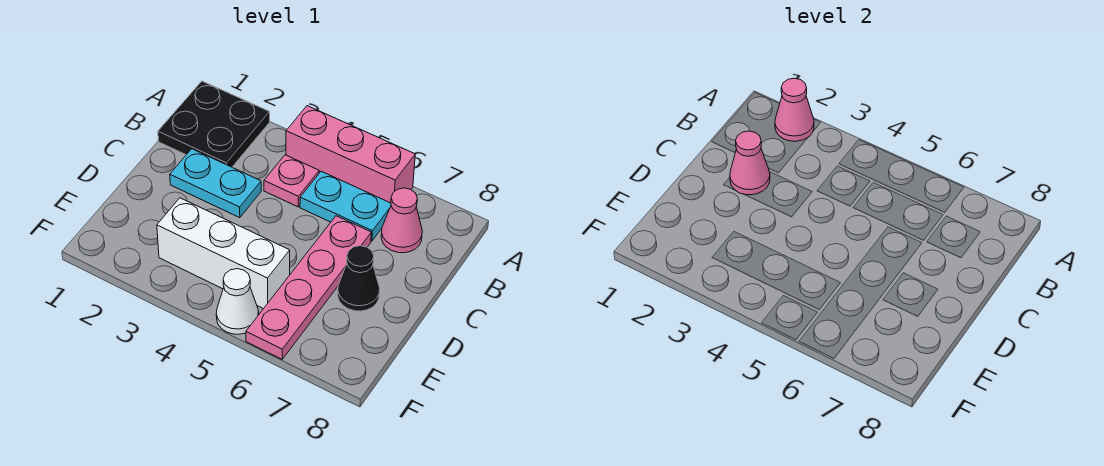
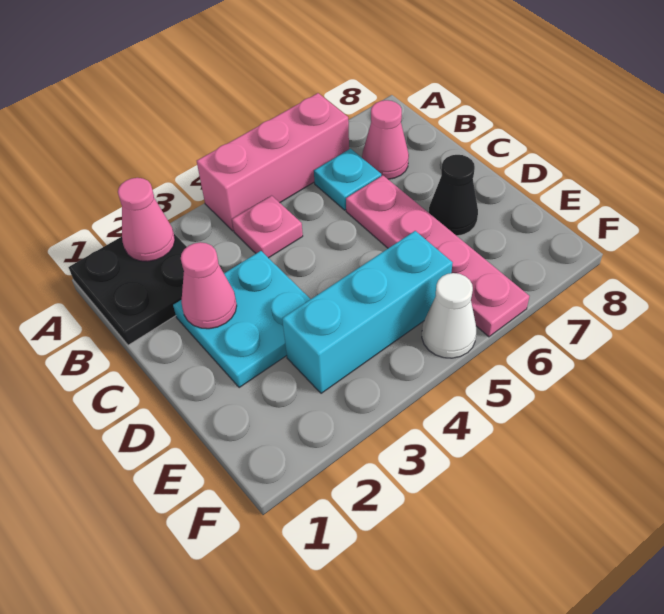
cyan 1x2 plate [300,171,391,241] -> cyan 1x1 plate [314,149,381,210]
cyan 1x2 plate [170,149,261,218] -> cyan 2x2 plate [173,251,310,388]
white 1x3 brick [157,198,290,309] -> cyan 1x3 brick [282,231,452,393]

